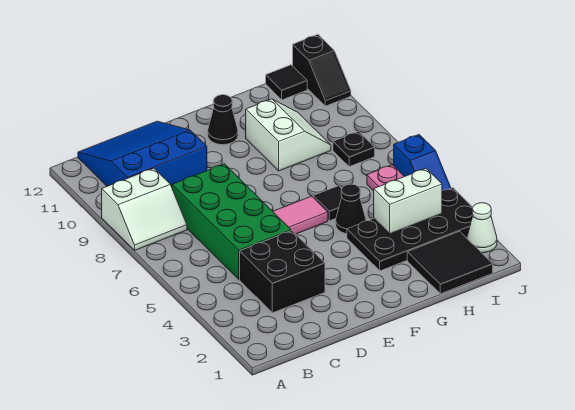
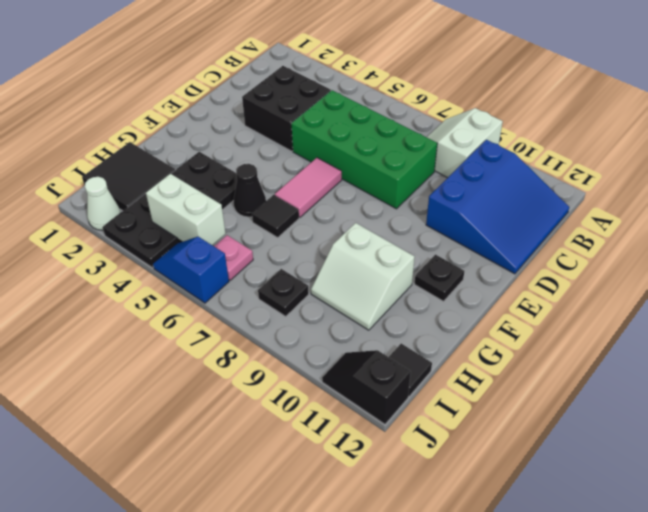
black 1x1 cone [208,95,238,145] -> black 1x1 plate [415,255,464,301]
white 1x2 brick [374,168,442,234] -> white 1x2 brick turned to [146,174,226,245]

